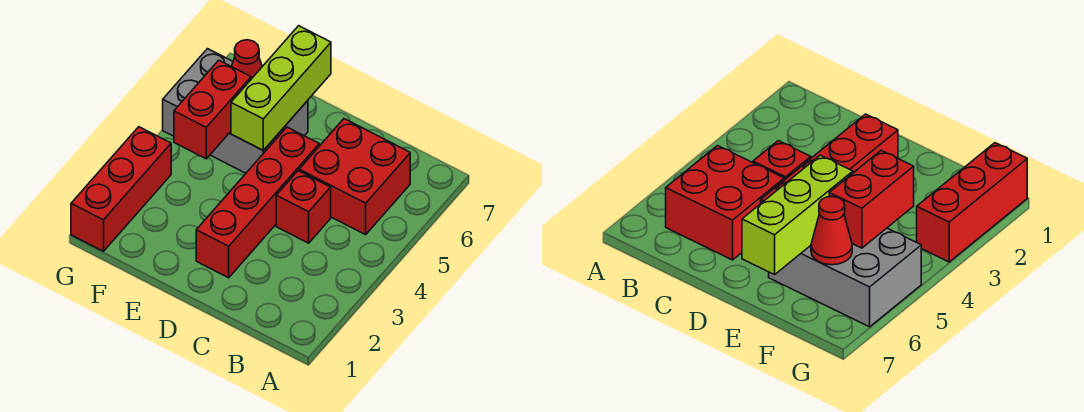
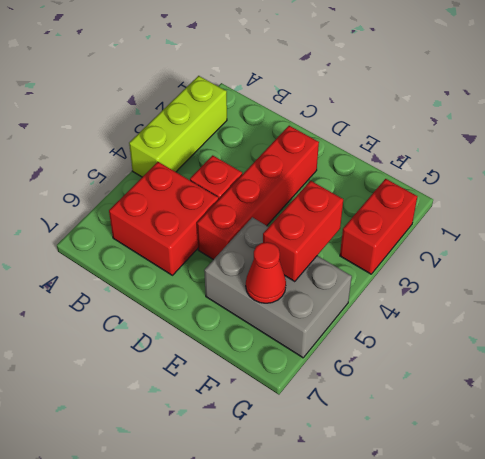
lime 1x3 brick [231,26,331,150] -> lime 1x3 brick moved to [129,76,227,177]
red 1x3 brick [71,127,171,251] -> red 1x2 brick [340,179,417,274]

